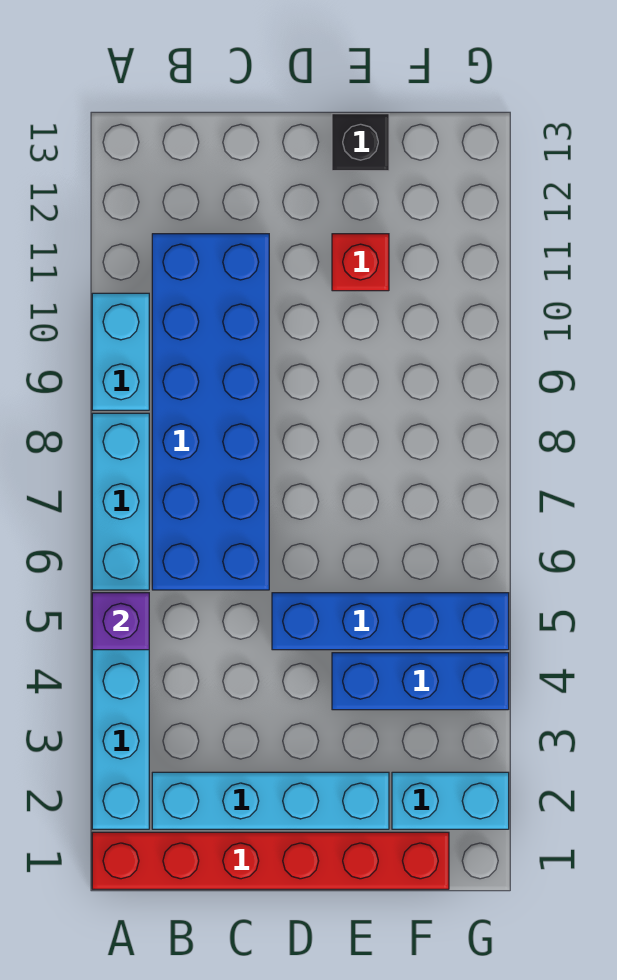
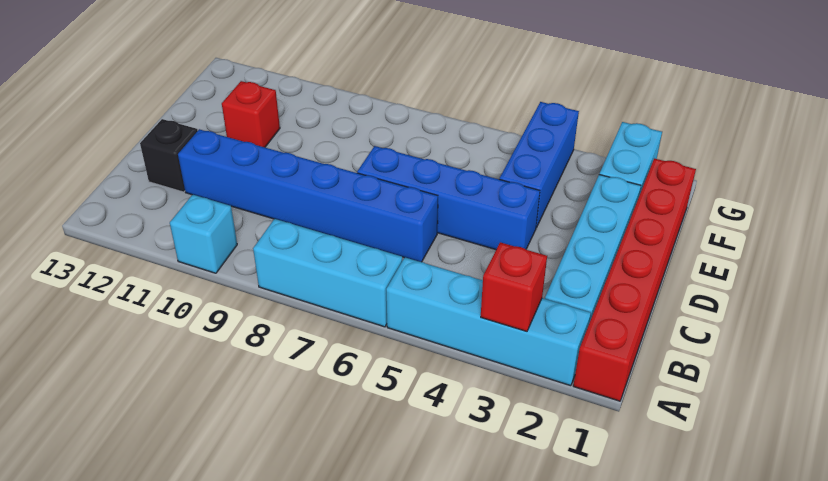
none -> red 1x1 brick [481,242,547,331]
purple 1x1 brick [92,593,149,650] -> none
cyan 1x2 brick [92,293,149,410] -> cyan 1x1 brick [170,195,237,273]
blue 2x6 brick [152,234,269,590] -> blue 1x6 brick [178,129,438,262]
blue 1x4 brick [272,593,509,650] -> blue 1x4 brick turned to [357,146,540,250]
black 1x1 brick [332,114,389,171] -> black 1x1 brick moved to [140,119,198,192]

